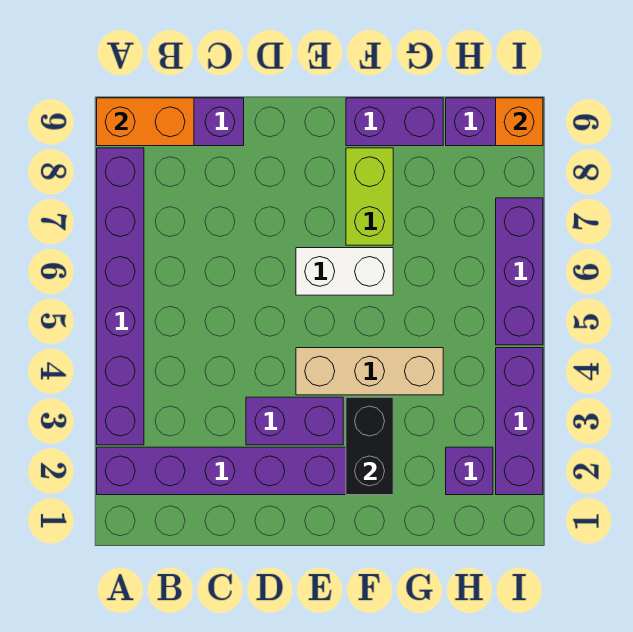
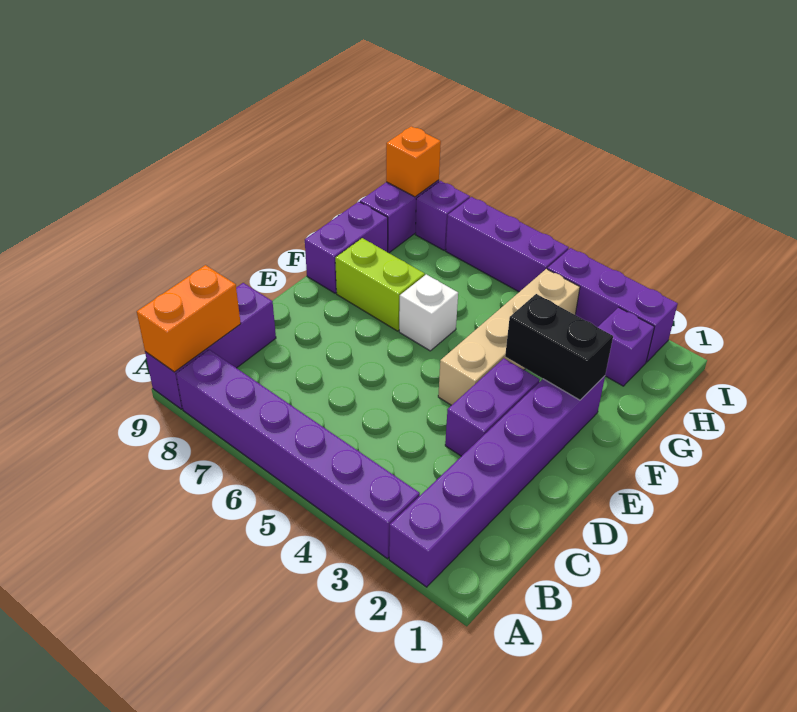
tan 1x3 brick [296,348,443,395] -> tan 1x4 brick [438,269,580,405]
white 1x2 brick [296,248,393,295] -> white 1x1 brick [399,274,458,351]
none -> purple 1x1 brick [415,181,470,250]

